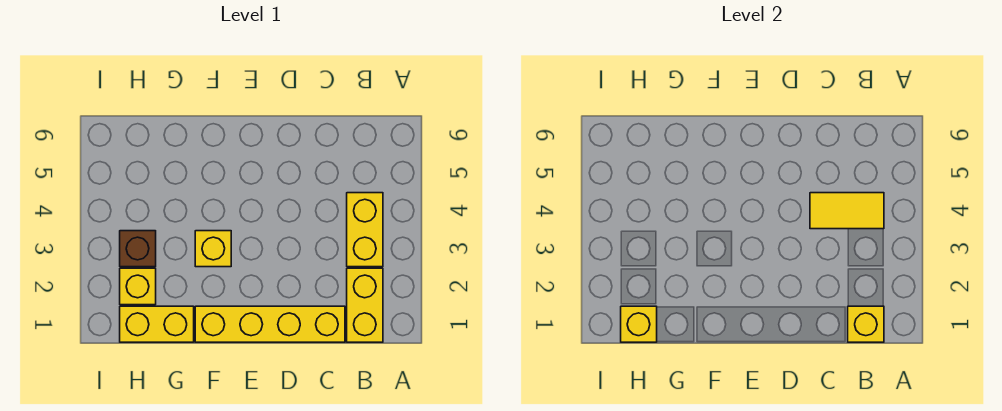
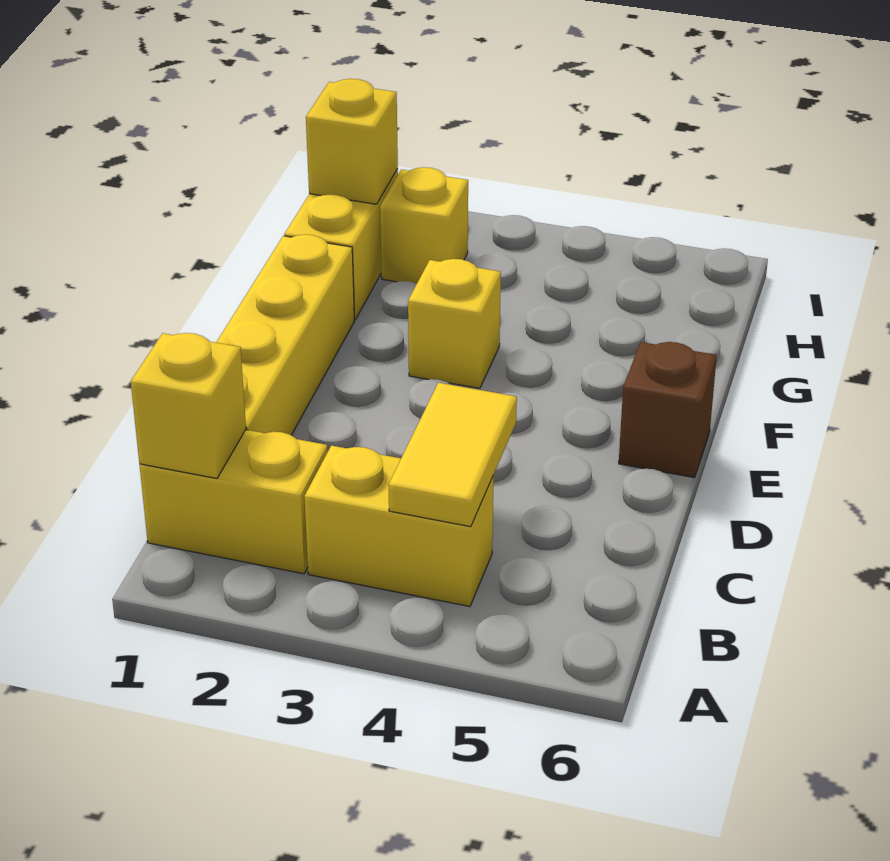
brown 1x1 brick [120,231,156,267] -> brown 1x1 brick moved to [619,342,717,478]

